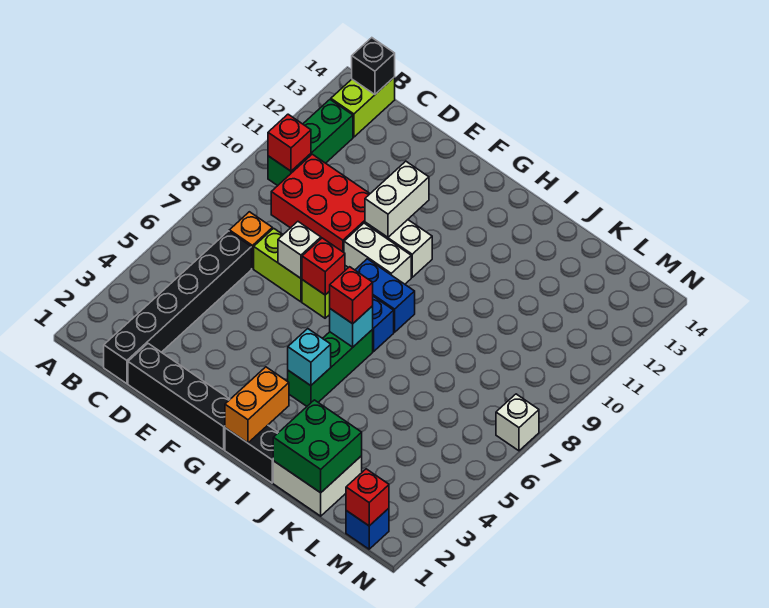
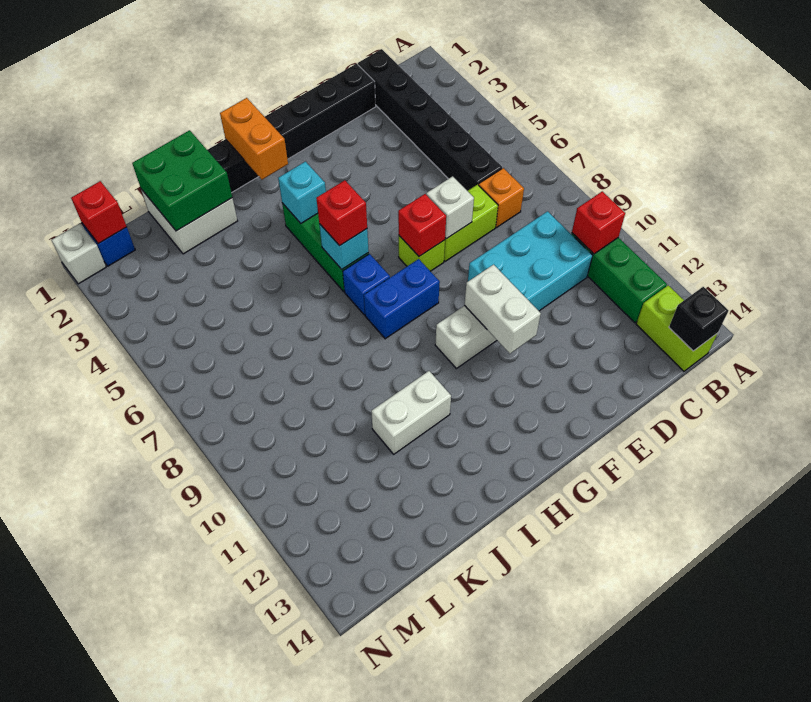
red 2x3 brick [271,154,370,252] -> cyan 2x3 brick [468,211,593,311]
white 1x2 brick [344,223,411,284] -> white 1x2 brick moved to [371,371,451,454]
white 1x1 brick [496,394,539,451] -> white 1x1 brick moved to [52,224,106,284]

